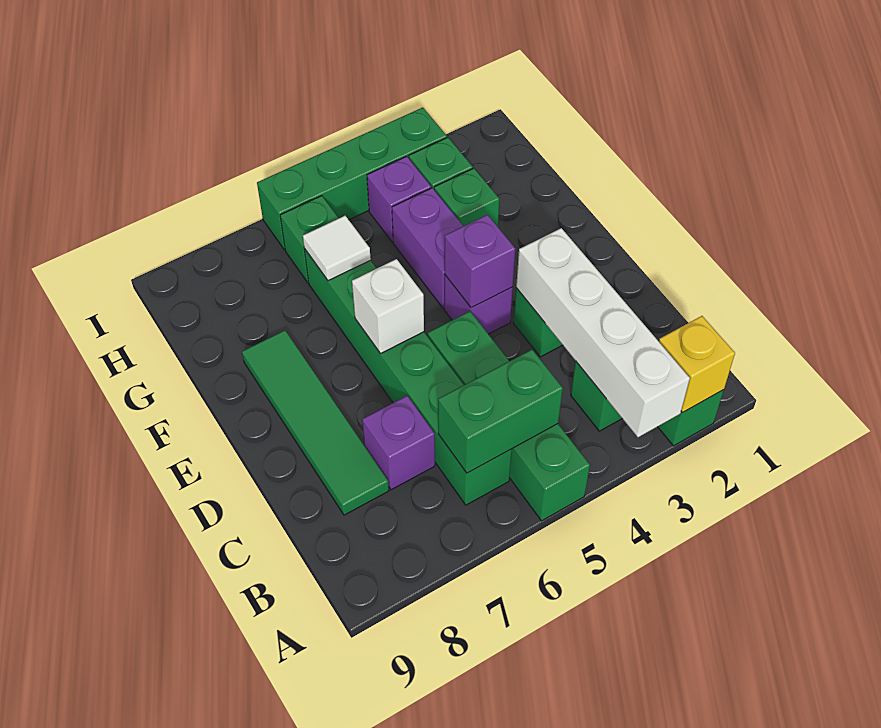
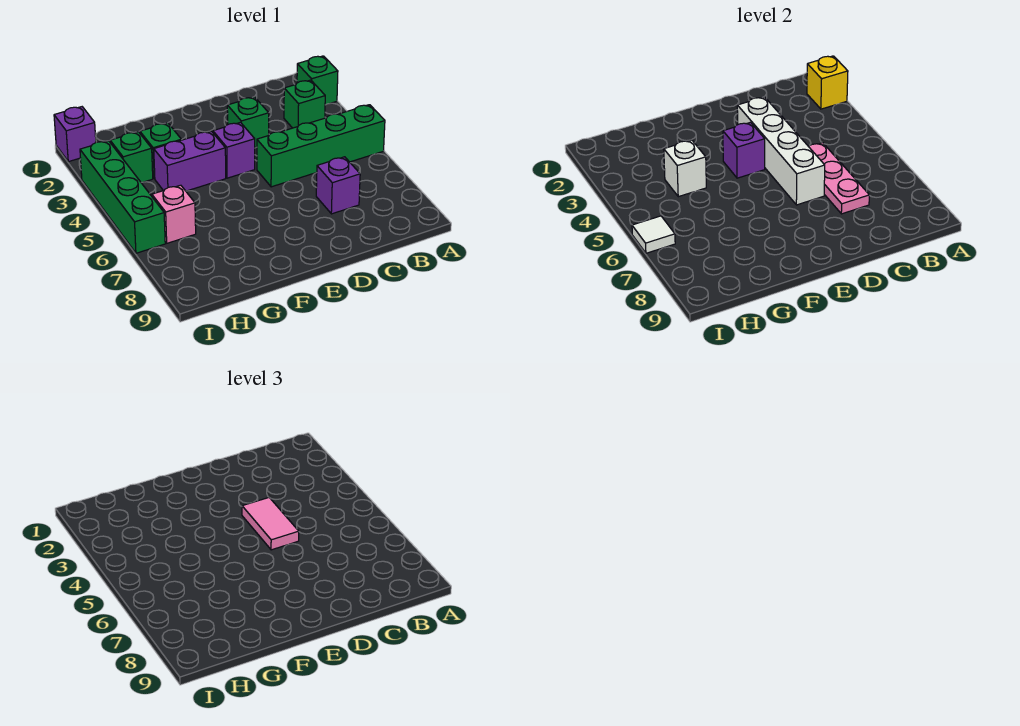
white 1x4 brick [516,228,690,437] -> white 1x4 brick turned to [737,97,825,205]
green 1x2 brick [438,350,563,473] -> none
green 1x6 brick [304,249,512,505] -> none
none -> pink 1x3 plate [808,143,869,214]
green 1x4 tile [242,330,389,515] -> none
none -> pink 1x2 tile [242,498,299,550]
white 1x1 brick [352,259,424,354] -> white 1x1 brick moved to [664,140,706,197]
white 1x1 tile [303,216,371,281] -> white 1x1 tile moved to [632,216,675,253]
purple 1x1 brick [367,156,431,242] -> purple 1x1 brick moved to [54,107,96,162]
green 1x1 brick [280,196,339,283] -> pink 1x1 brick [152,185,196,243]

